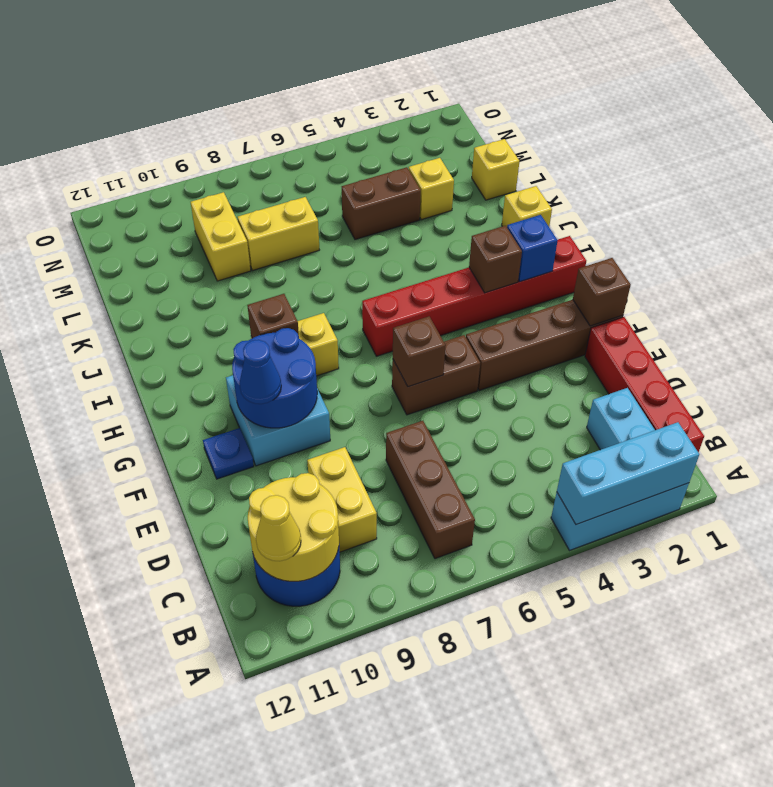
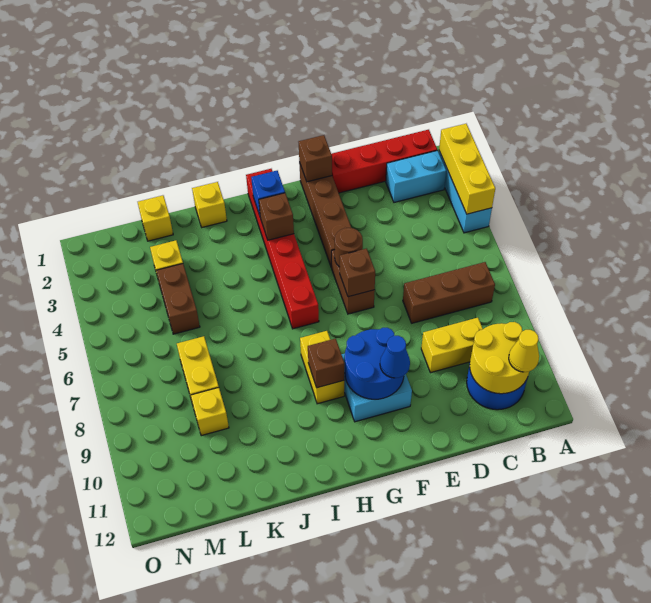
cyan 1x3 brick [557,422,699,525] -> yellow 1x3 brick [439,124,495,214]
none -> brown 1x1 round brick [335,228,363,267]
blue 1x1 plate [203,428,254,479] -> none
yellow 1x2 brick [191,192,251,281] -> yellow 1x1 brick [191,388,229,436]

